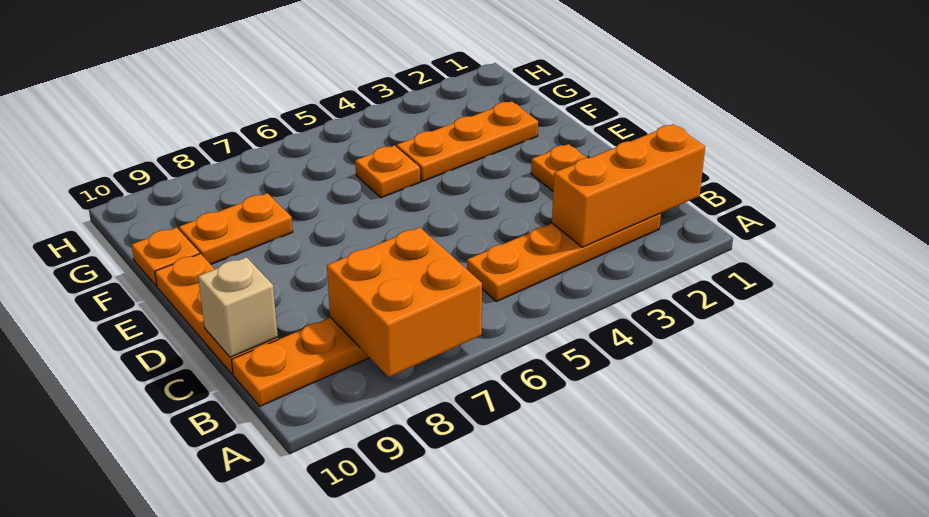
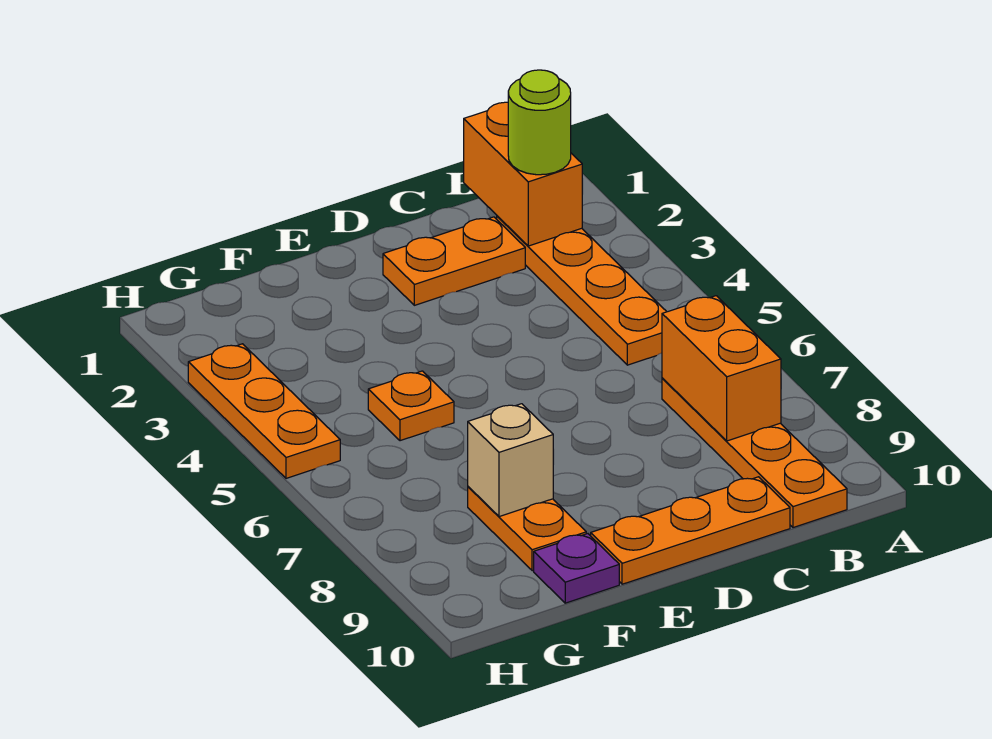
orange 2x2 brick [327,227,482,377] -> orange 1x2 brick [662,296,781,441]
orange 1x3 brick [552,124,705,247] -> orange 1x2 brick [464,102,582,246]
none -> lime 1x1 round brick [508,70,571,175]
tan 1x1 brick [198,257,278,357] -> tan 1x1 brick moved to [468,404,553,517]
orange 1x3 plate [397,101,538,181] -> orange 1x3 plate moved to [188,344,340,478]
orange 1x1 plate [132,227,200,286] -> purple 1x1 plate [534,534,619,603]

